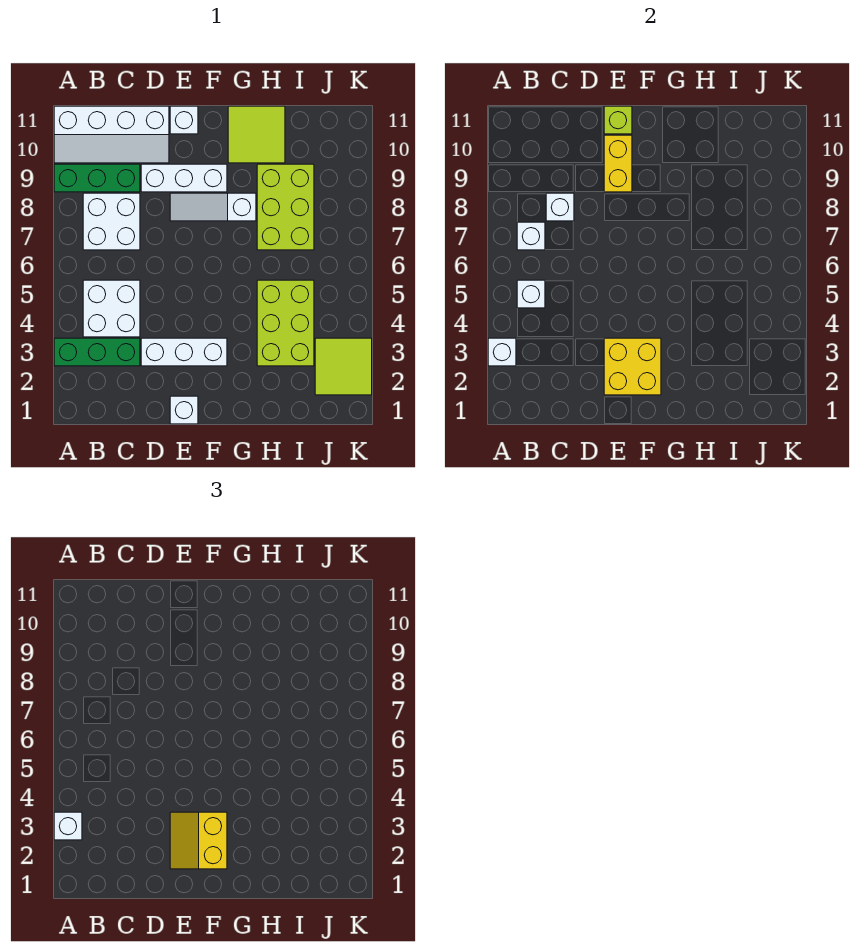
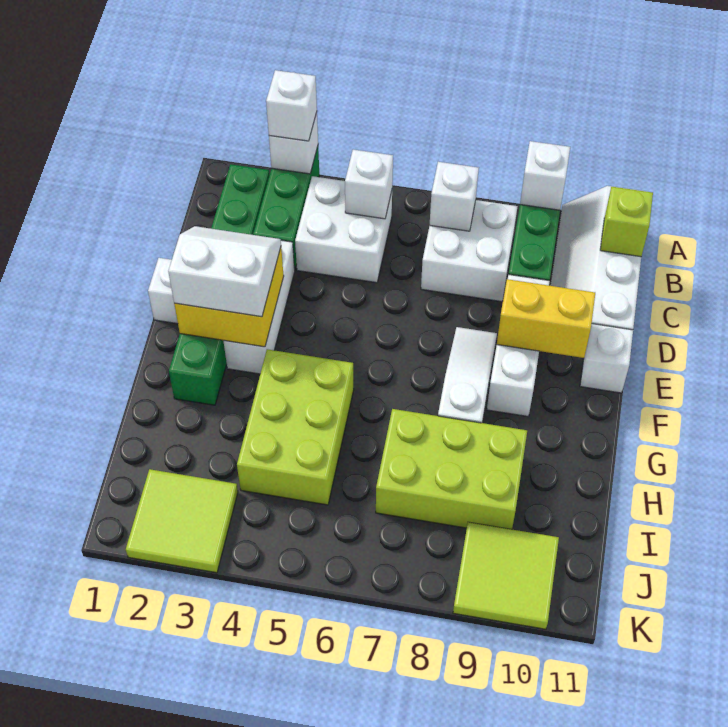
none -> green 1x6 brick [169,164,270,405]
white 1x1 brick [546,193,574,221] -> white 1x1 brick moved to [520,141,570,210]
yellow 2x2 slope [170,812,227,869] -> white 2x2 slope [168,226,281,317]
lime 1x1 brick [604,106,632,134] -> lime 1x1 brick moved to [600,187,653,257]
lime 2x2 tile [228,106,285,163] -> lime 2x2 tile moved to [453,522,559,629]
lime 2x3 brick [257,280,314,366] -> lime 2x3 brick turned to [237,349,354,505]

